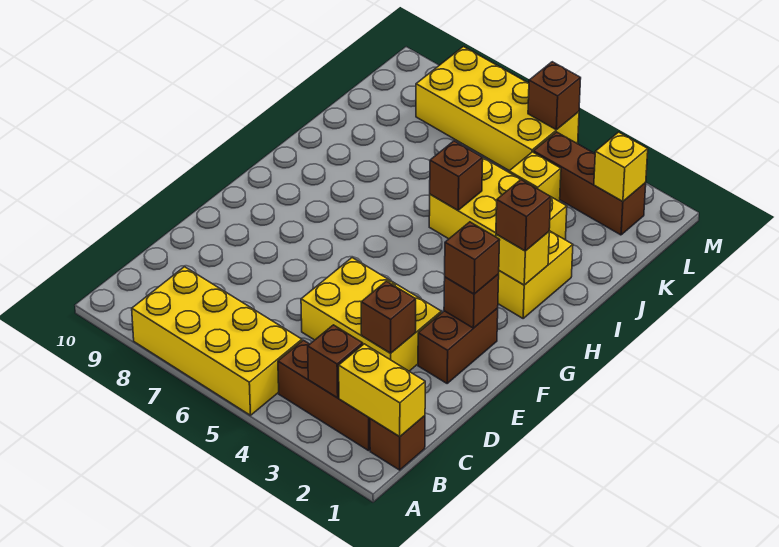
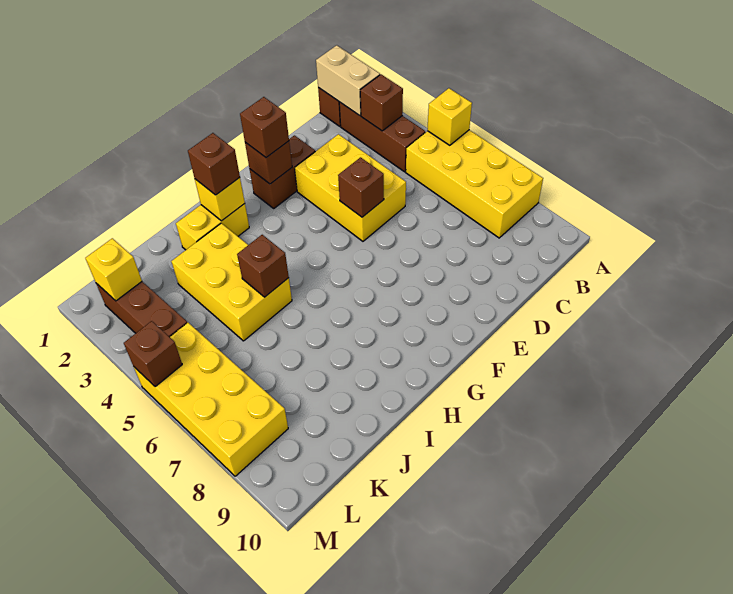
yellow 1x2 brick [339,344,425,437] -> tan 1x2 brick [316,45,380,116]
brown 1x1 brick [361,281,416,353] -> brown 1x1 brick moved to [338,157,384,217]
yellow 1x1 brick [509,152,561,202] -> yellow 1x1 brick moved to [427,88,472,145]

